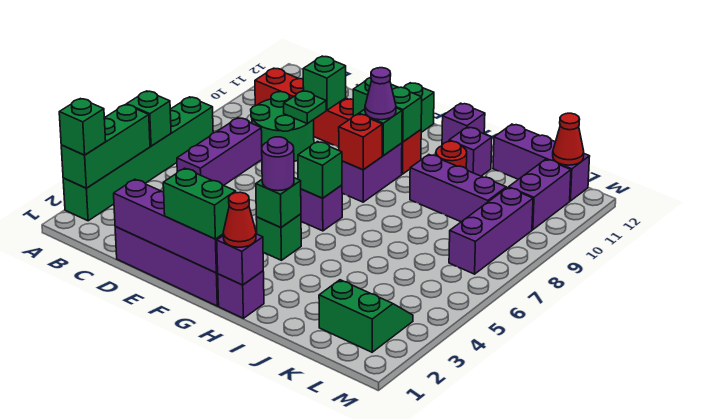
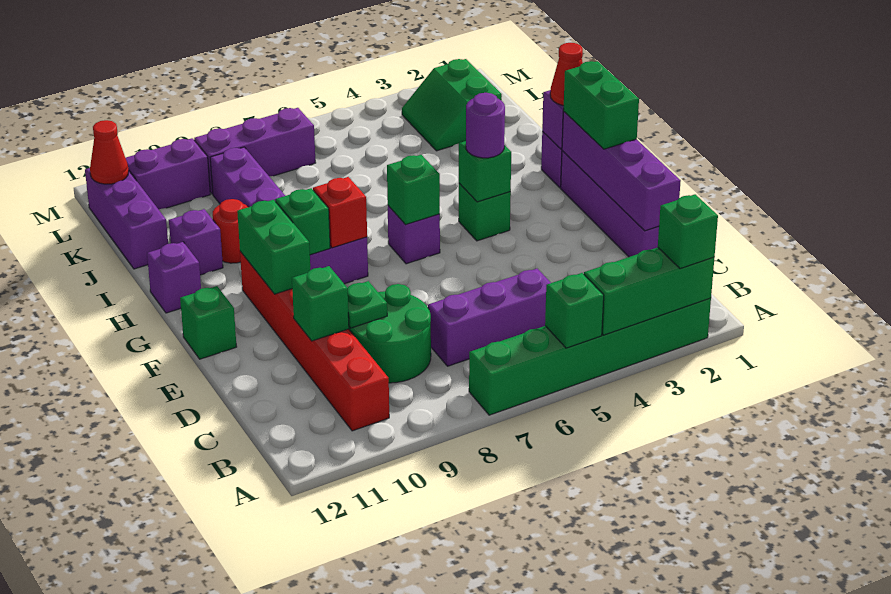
purple 1x1 cone [365,68,396,120] -> none

